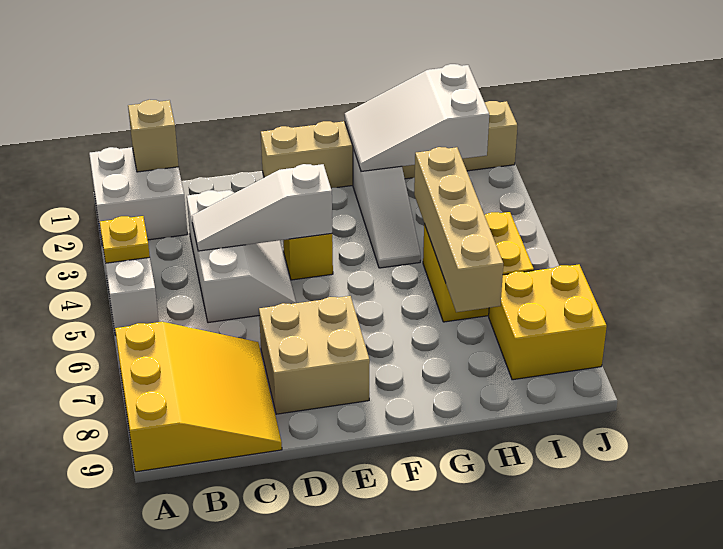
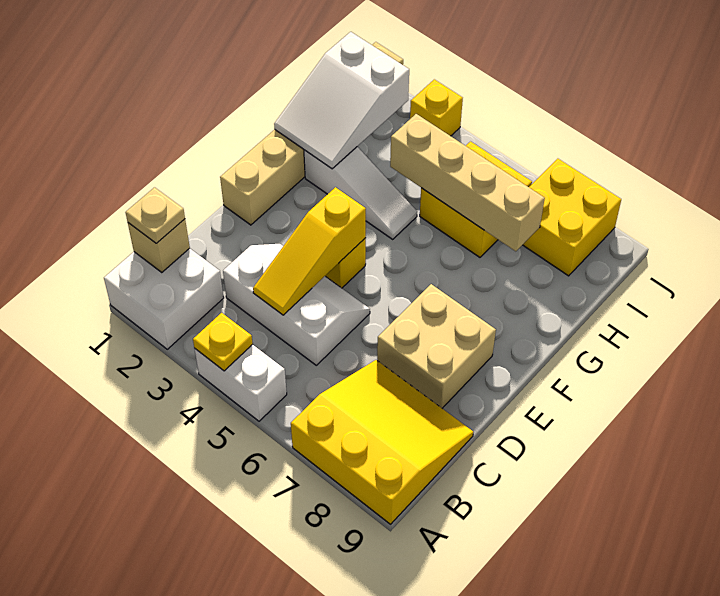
none -> tan 1x1 plate [125,188,185,243]
white 1x3 slope [192,164,332,251] -> yellow 1x3 slope [253,187,366,315]
none -> yellow 1x1 brick [410,79,463,136]

